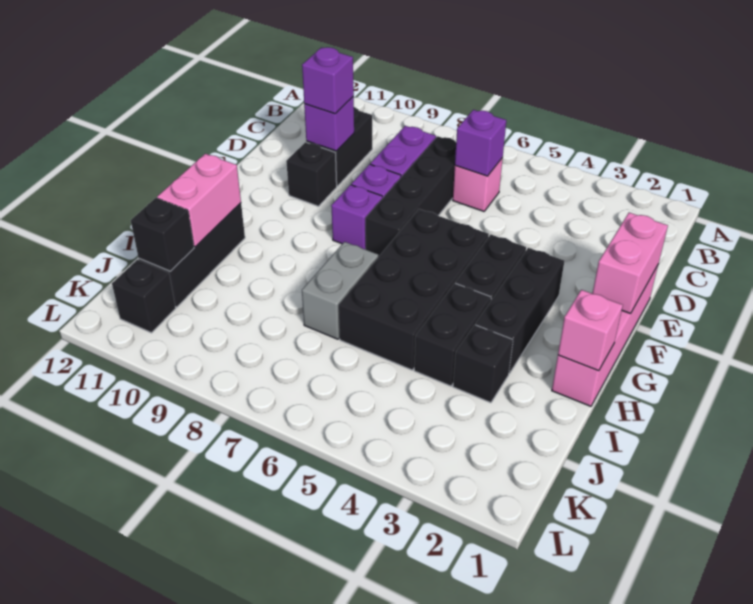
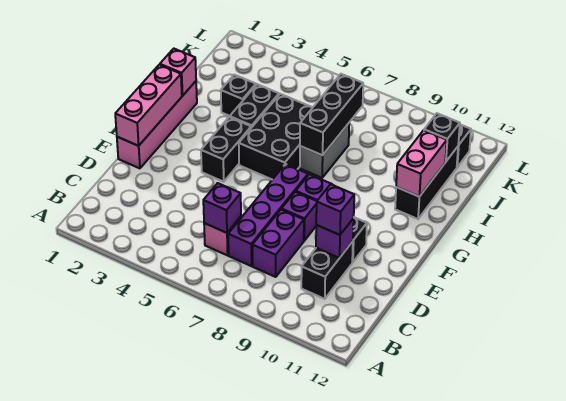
black 1x4 brick [366,136,456,257] -> purple 1x4 brick [228,164,308,266]
pink 1x2 brick [592,213,668,314] -> pink 1x3 brick [115,65,182,146]
black 1x3 brick [475,248,564,373] -> black 1x3 brick moved to [300,74,363,155]
black 2x4 brick [339,209,489,370] -> black 2x3 brick [239,94,313,180]

